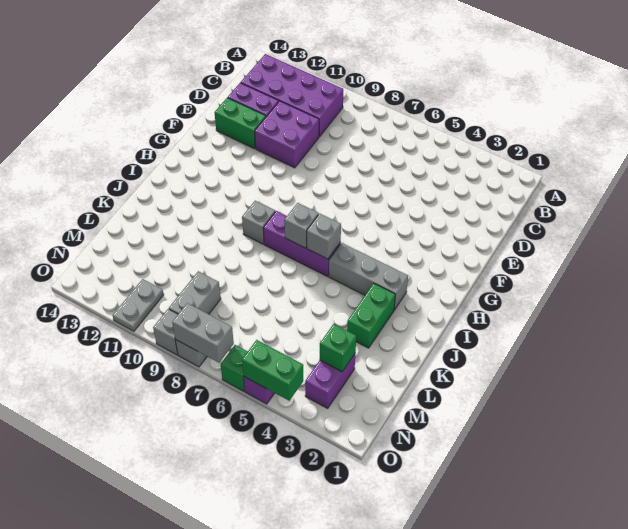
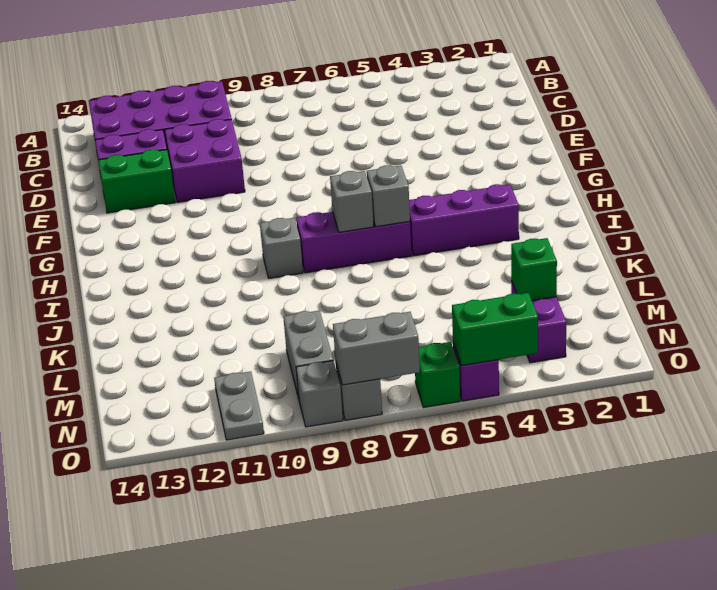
grey 1x3 brick [329,243,408,310] -> purple 1x3 brick [409,184,519,256]
green 1x2 brick [347,284,395,348] -> none

